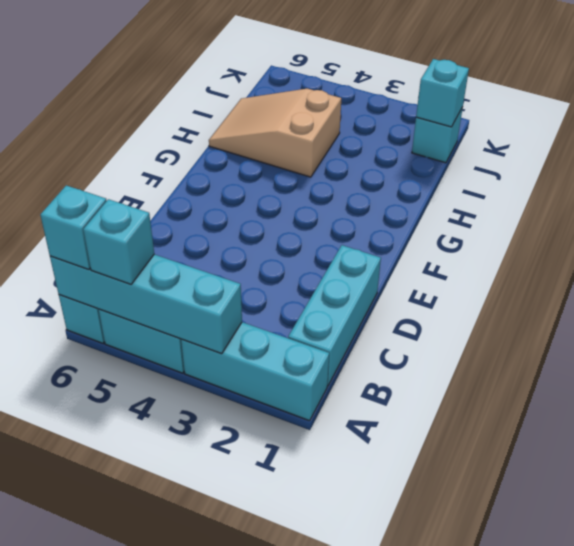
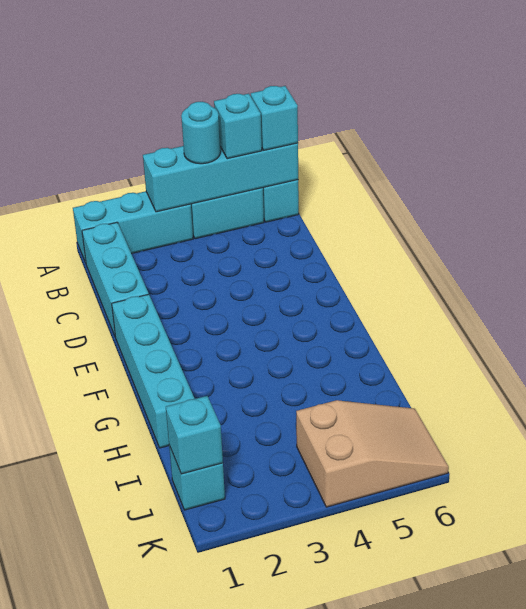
none -> cyan 1x1 round brick [181,102,221,164]
none -> cyan 1x4 brick [112,294,195,448]
tan 2x3 slope [209,89,341,177] -> tan 2x3 slope moved to [296,400,449,507]

